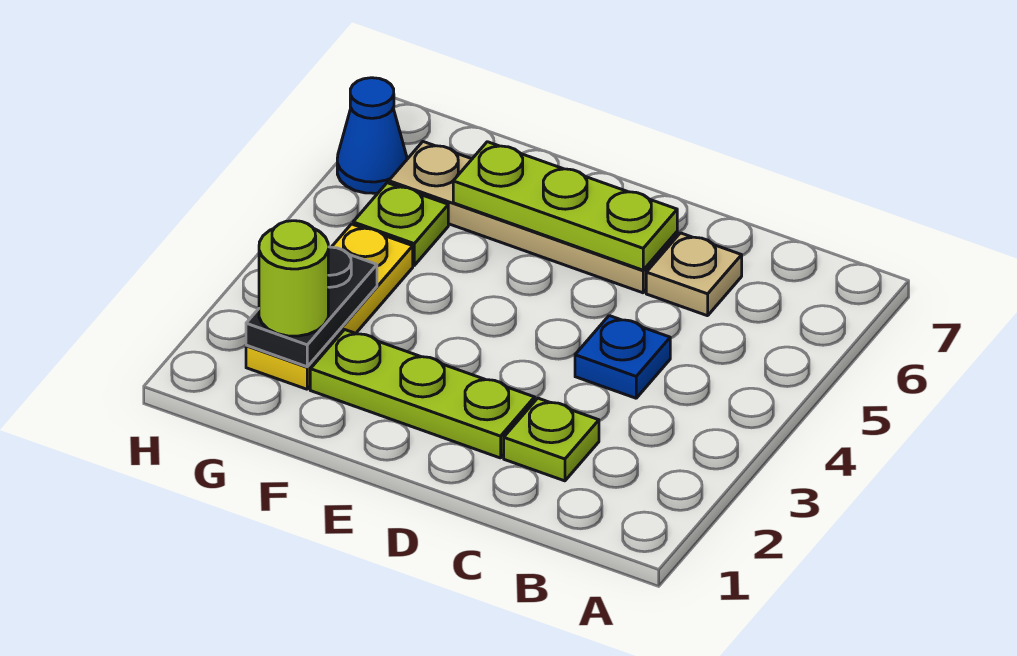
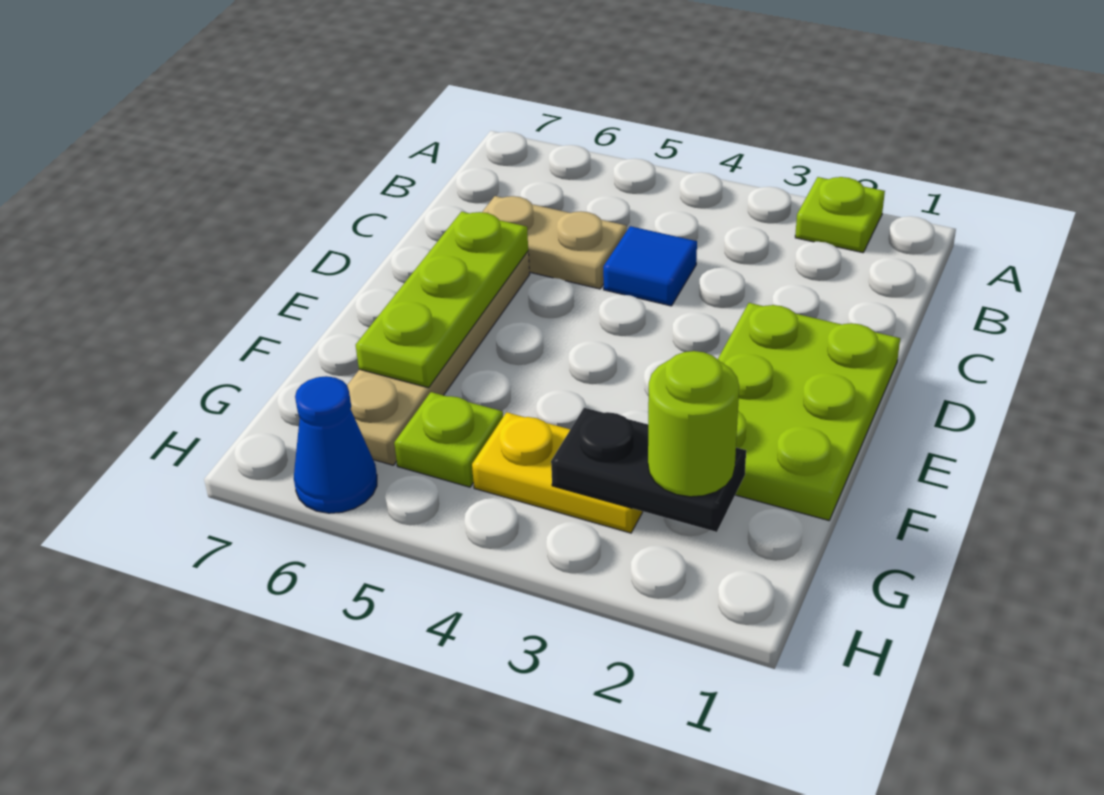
lime 1x1 plate [504,398,599,481] -> lime 1x1 plate moved to [795,177,885,253]
blue 1x1 plate [575,316,670,398] -> blue 1x1 tile [603,226,697,306]
tan 1x1 plate [646,233,742,316] -> tan 1x2 plate [483,196,627,289]
lime 1x3 plate [310,330,535,458] -> lime 2x3 plate [718,303,900,520]
yellow 1x3 plate [246,224,413,389] -> yellow 1x2 plate [472,412,643,533]

